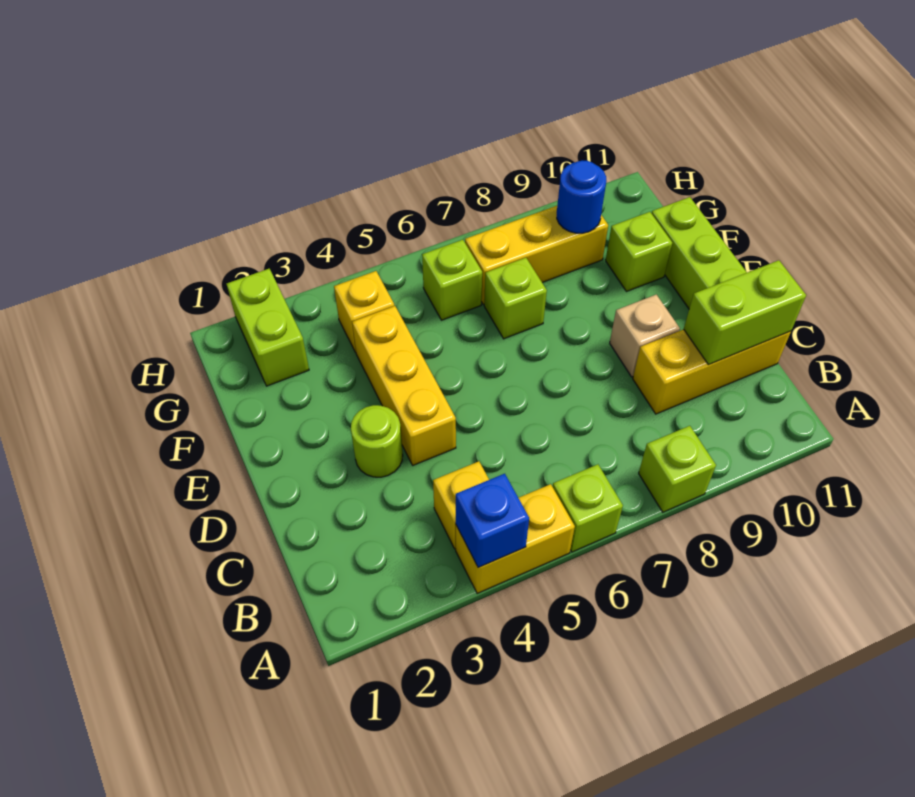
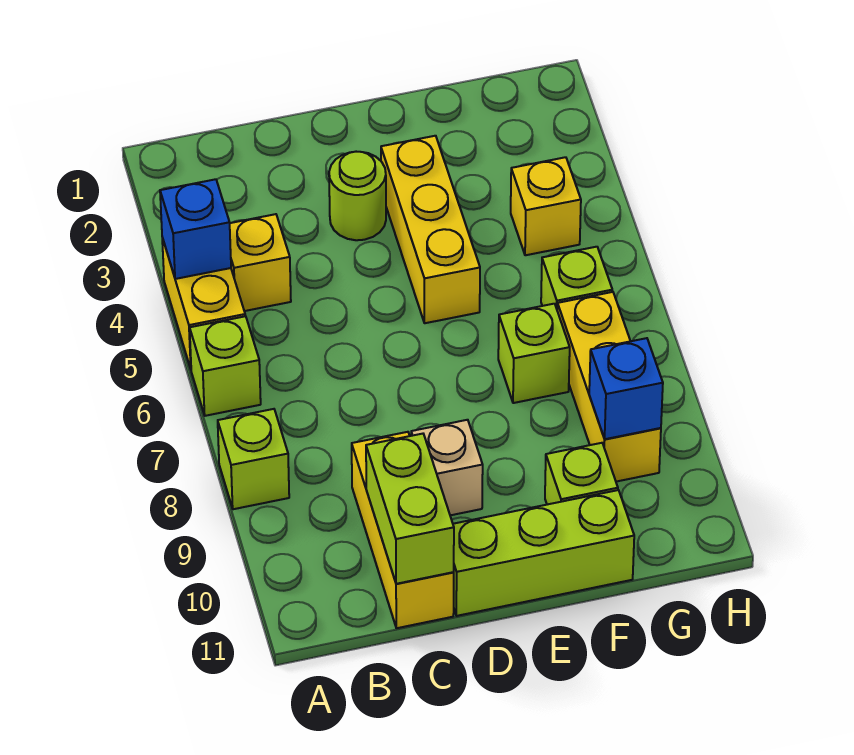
yellow 1x3 brick [352,306,456,465] -> yellow 1x3 brick turned to [381,136,480,323]
lime 1x2 brick [227,269,309,386] -> none
blue 1x1 round brick [557,160,606,233] -> blue 1x1 brick [589,338,663,439]

